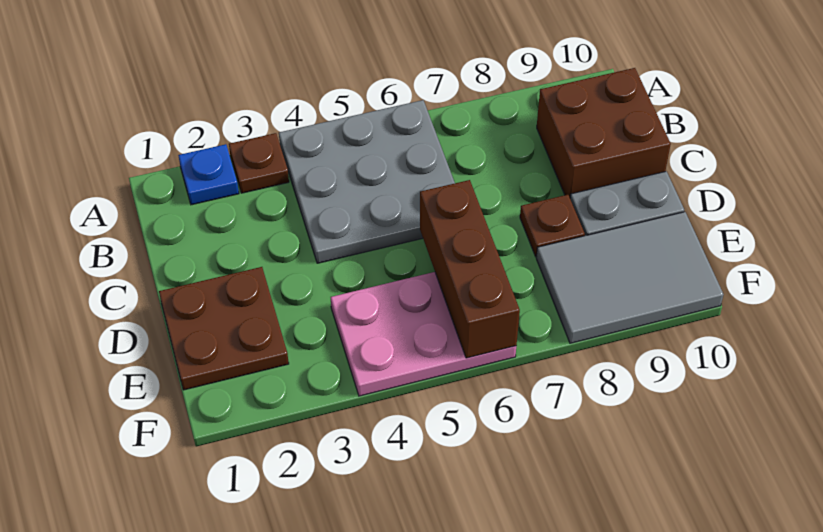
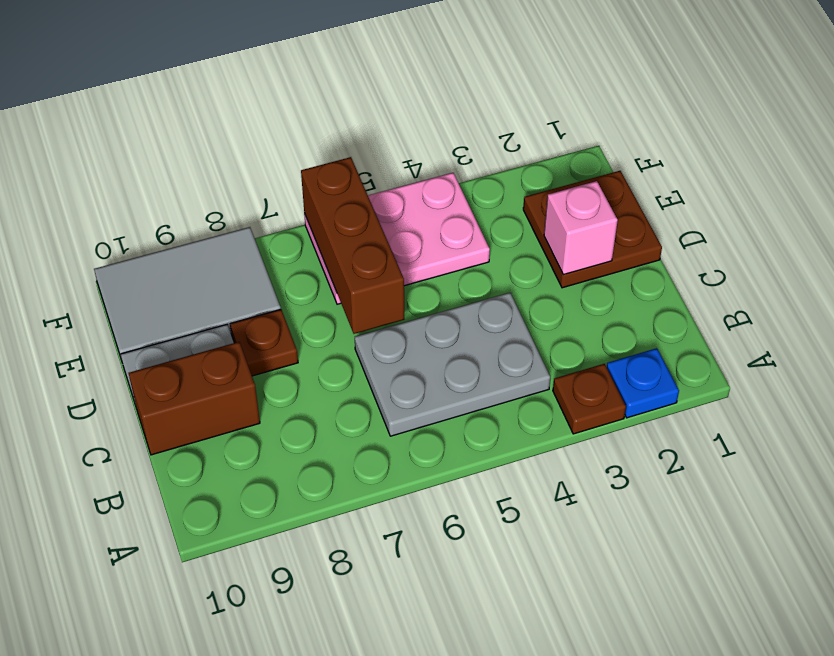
grey 3x3 plate [279,100,455,263] -> grey 2x3 plate [355,293,550,436]
brown 2x2 brick [537,68,671,197] -> brown 1x2 brick [129,342,260,455]
none -> pink 1x1 brick [544,181,618,275]

